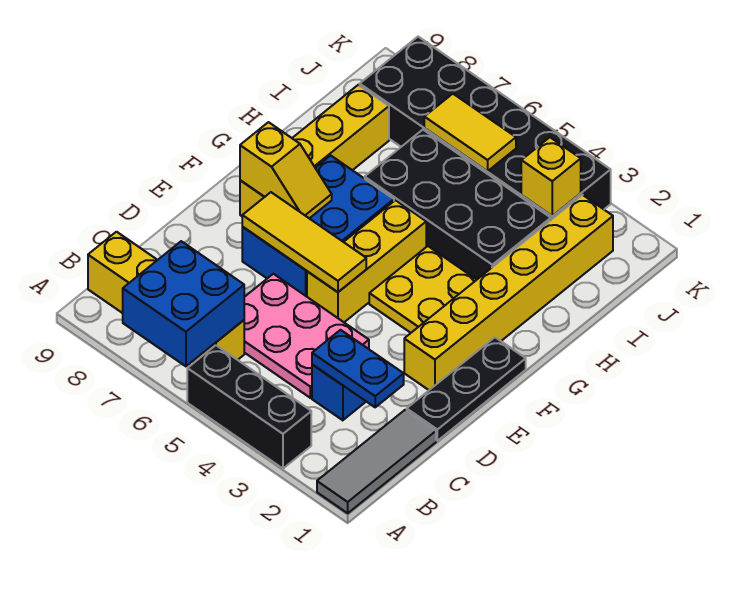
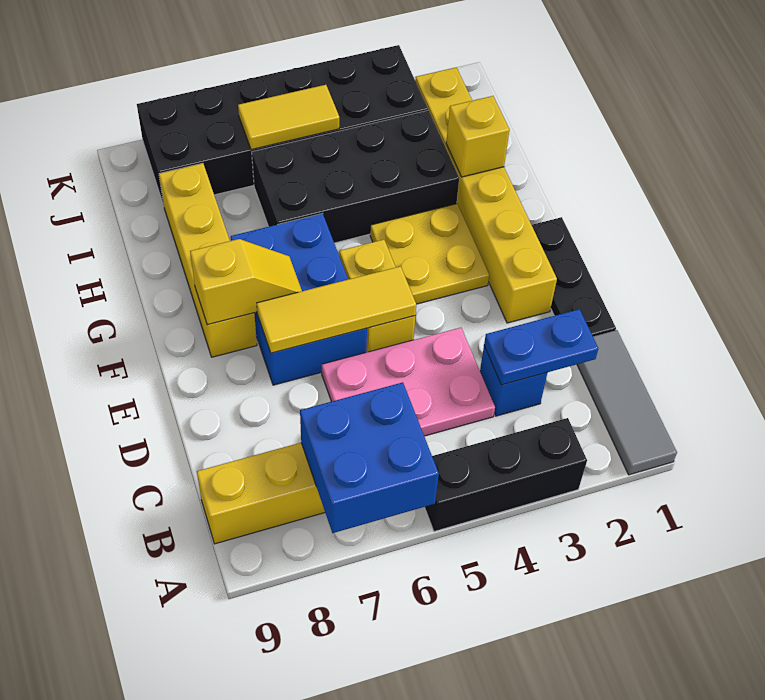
yellow 1x3 brick [307,200,426,322] -> yellow 1x2 brick [340,240,415,352]
yellow 1x1 brick [521,137,581,216] -> yellow 1x1 brick moved to [446,96,509,177]

